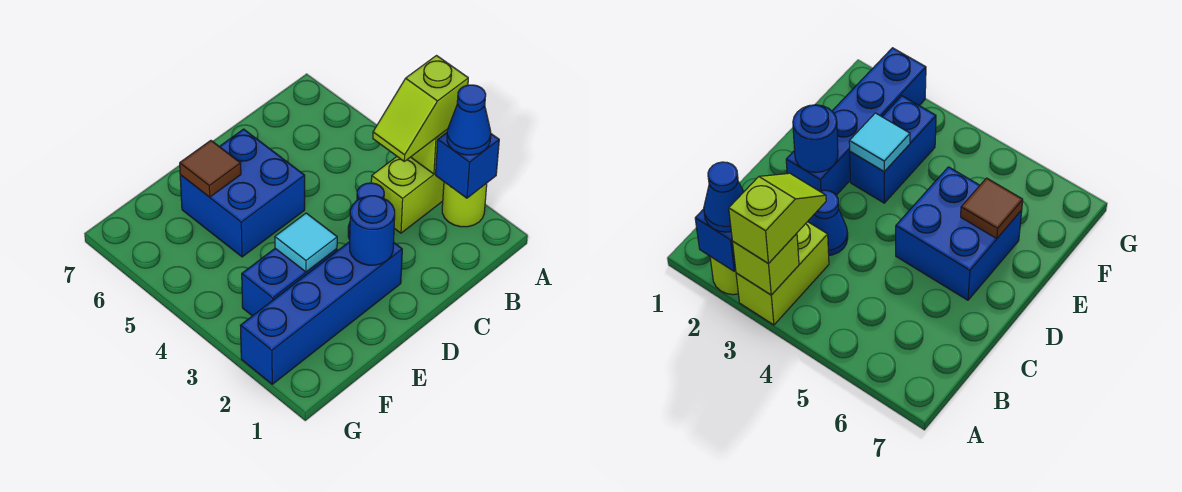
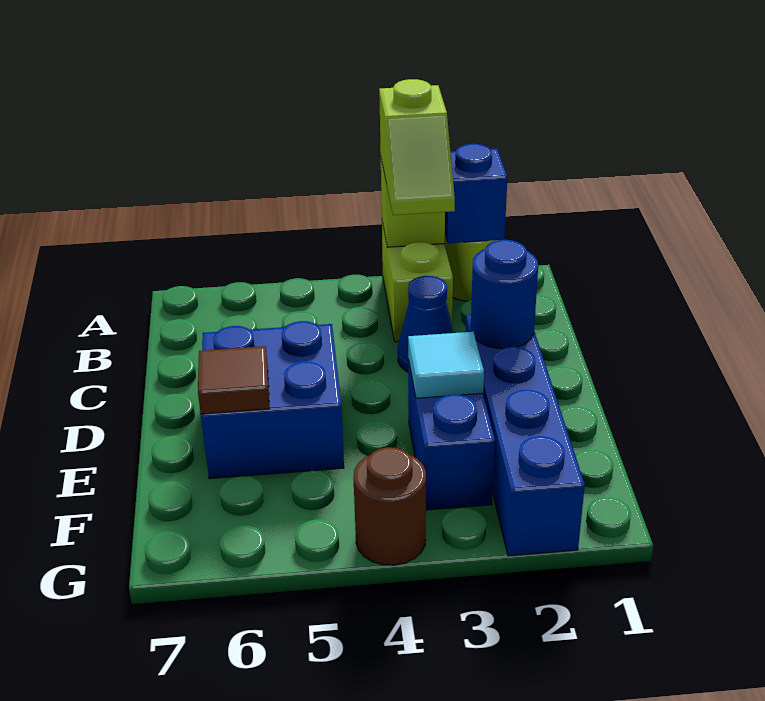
blue 1x1 cone [447,85,491,155] -> none
none -> brown 1x1 round brick [353,447,426,565]

